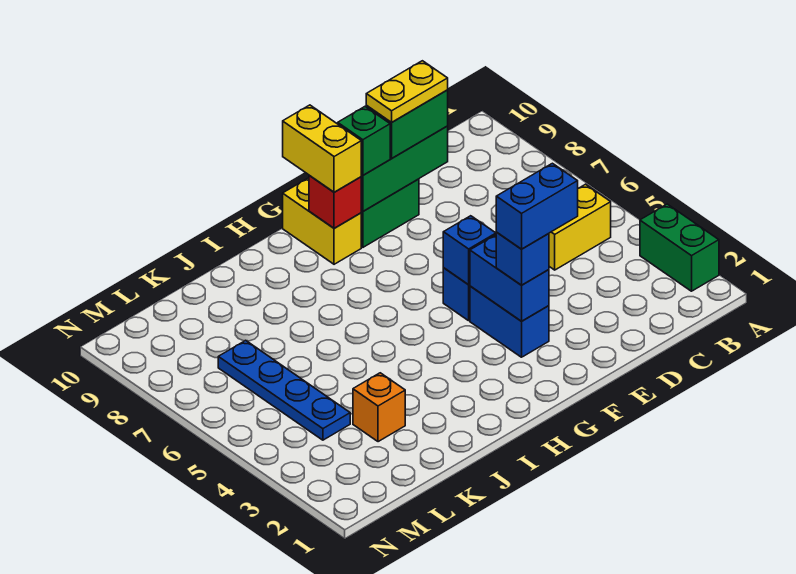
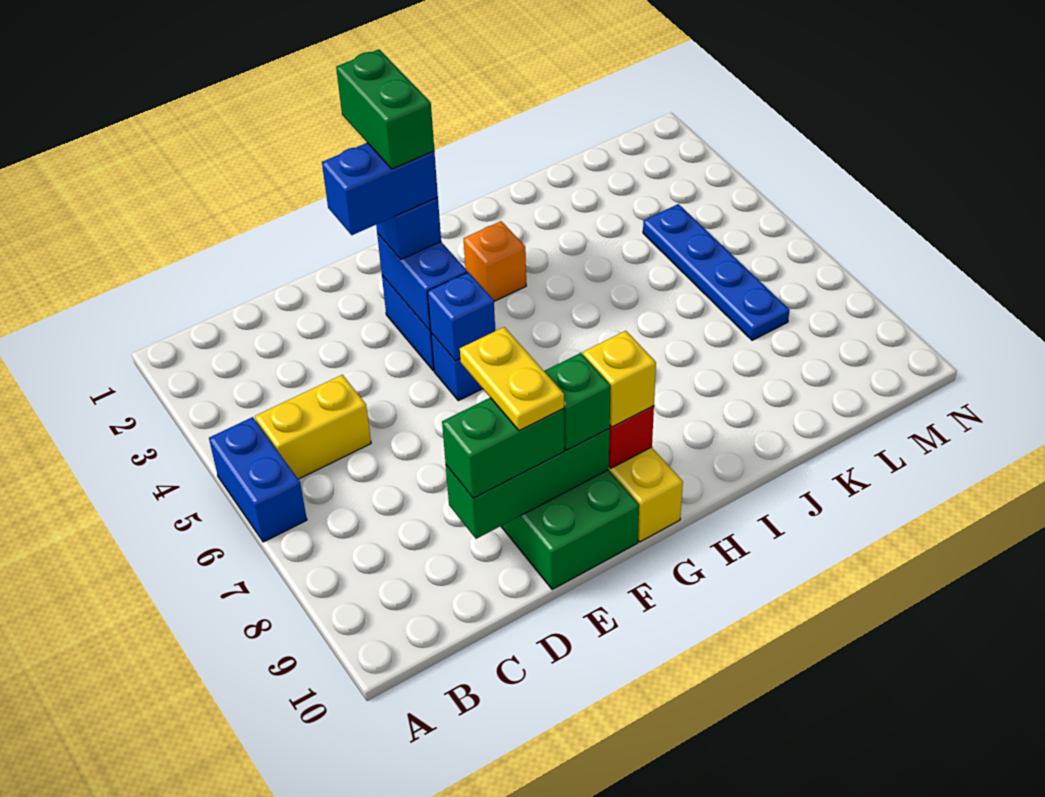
green 1x2 brick [640,204,719,291] -> green 1x2 brick moved to [336,49,434,169]
none -> blue 1x2 brick [209,417,307,542]
yellow 1x2 plate [366,61,448,123] -> yellow 1x2 plate turned to [460,327,564,431]
yellow 1x2 brick [283,105,361,192] -> yellow 1x1 brick [583,331,656,427]
orange 1x1 brick [353,373,405,442] -> orange 1x1 brick moved to [463,221,526,301]

